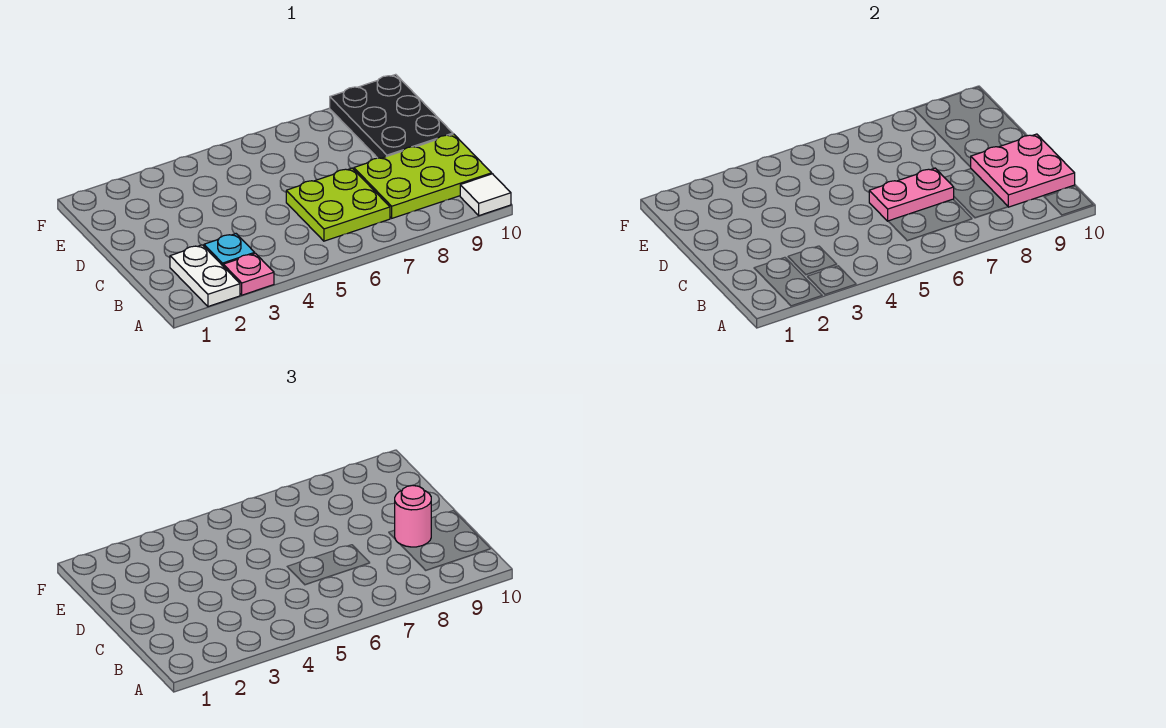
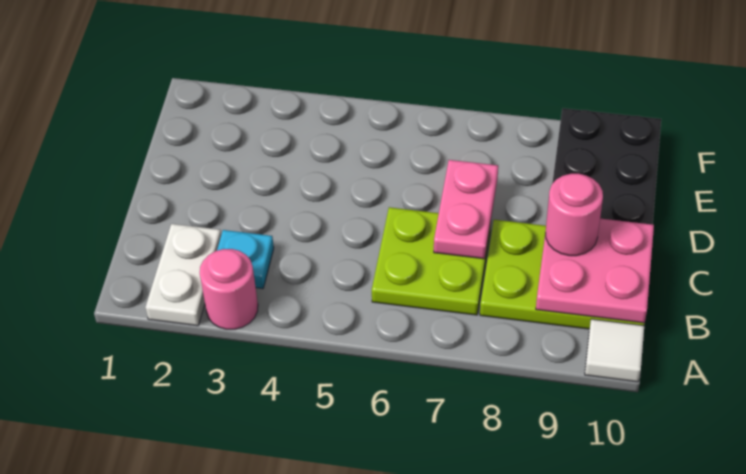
pink 1x1 plate [223,253,274,295] -> pink 1x1 round brick [200,249,258,329]
pink 1x2 plate [869,168,954,221] -> pink 1x2 plate turned to [434,160,498,259]

